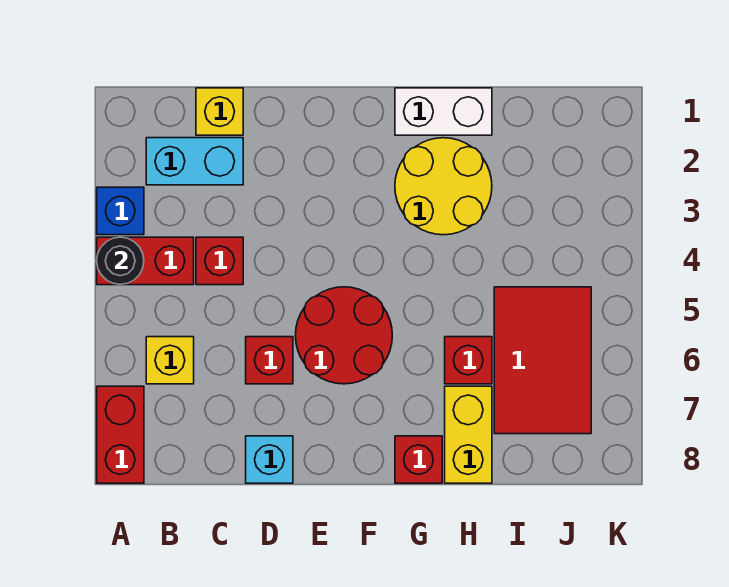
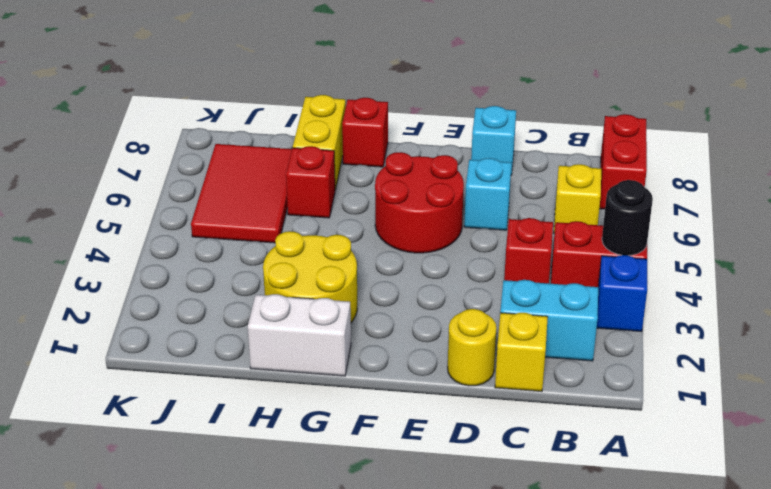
none -> yellow 1x1 round brick [448,309,497,386]
red 1x1 brick [246,337,293,384] -> cyan 1x1 brick [464,158,512,230]

